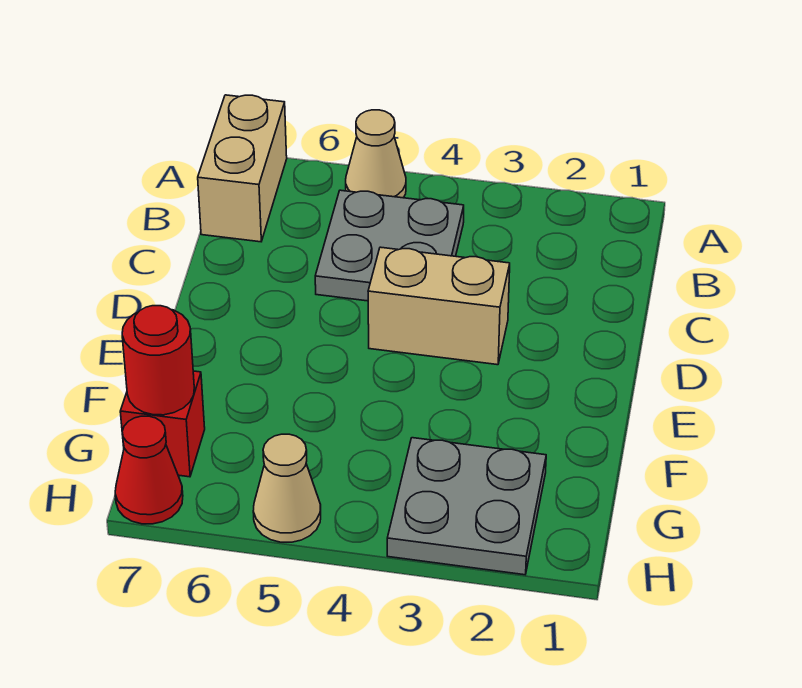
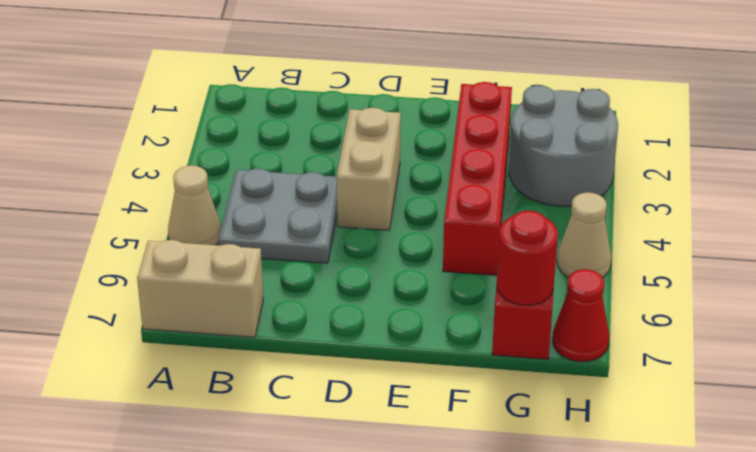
none -> red 1x4 brick [443,82,512,275]
grey 2x2 plate [387,438,546,575] -> grey 2x2 round brick [509,85,618,206]

